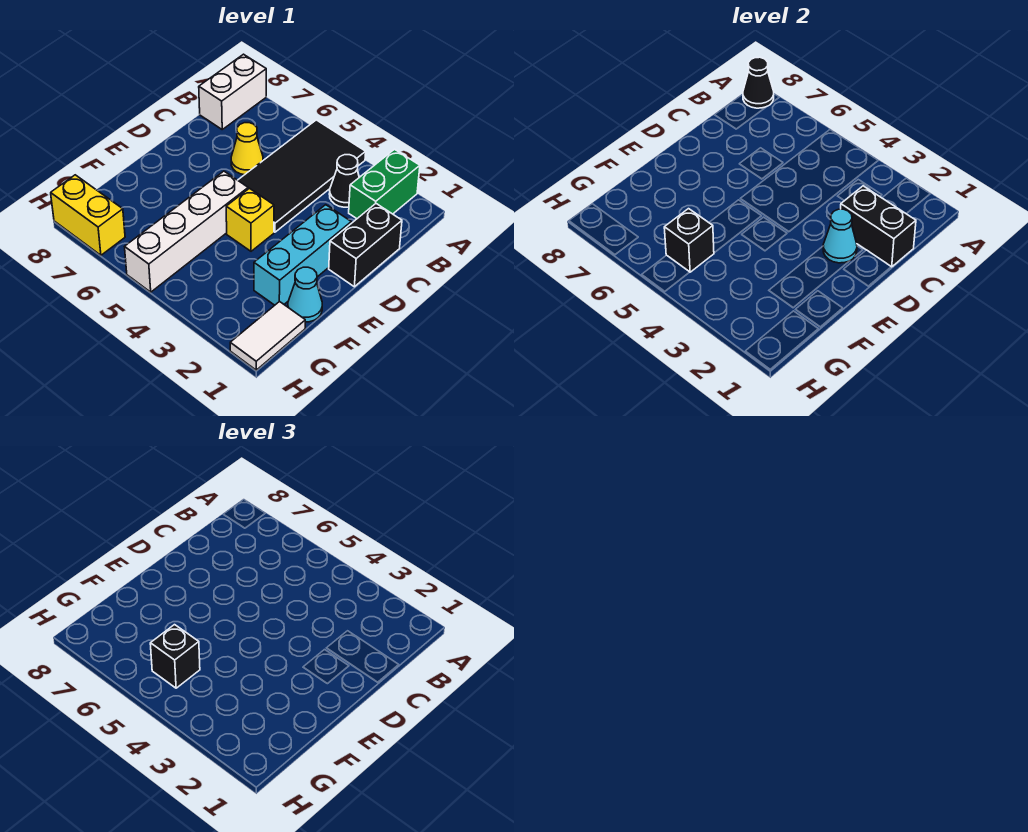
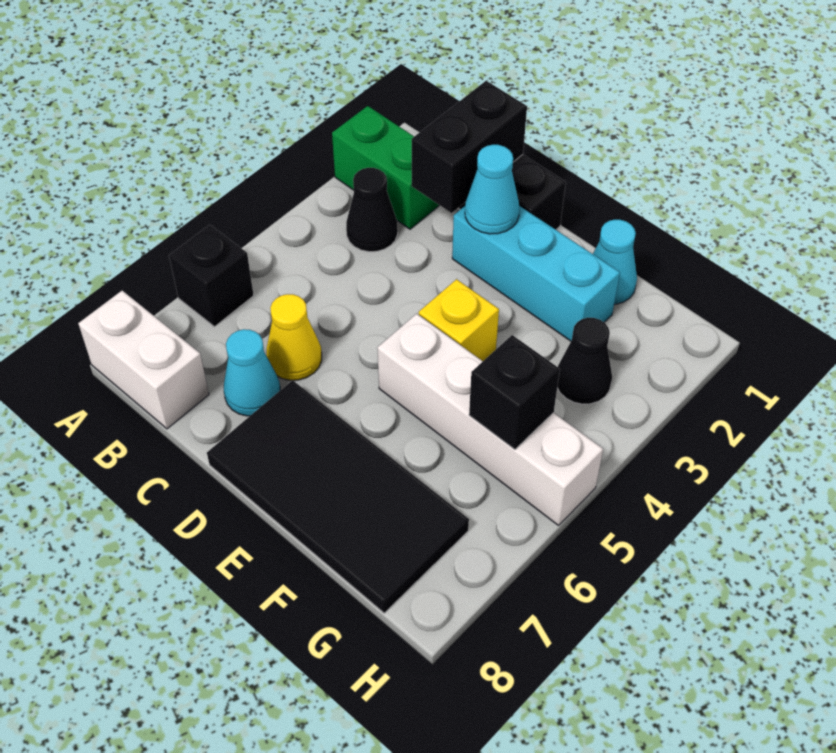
black 2x4 tile [238,120,366,232] -> black 2x4 tile moved to [207,380,469,613]
black 1x1 cone [743,57,774,108] -> black 1x1 cone moved to [557,318,612,404]
none -> cyan 1x1 cone [224,329,280,416]
white 1x2 tile [230,301,305,370] -> none
black 1x1 brick [150,625,200,688] -> black 1x1 brick moved to [169,225,254,327]
yellow 1x2 brick [51,175,125,255] -> none

